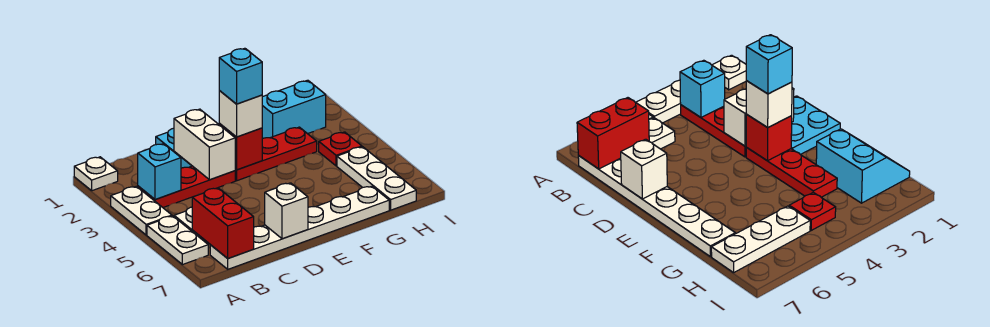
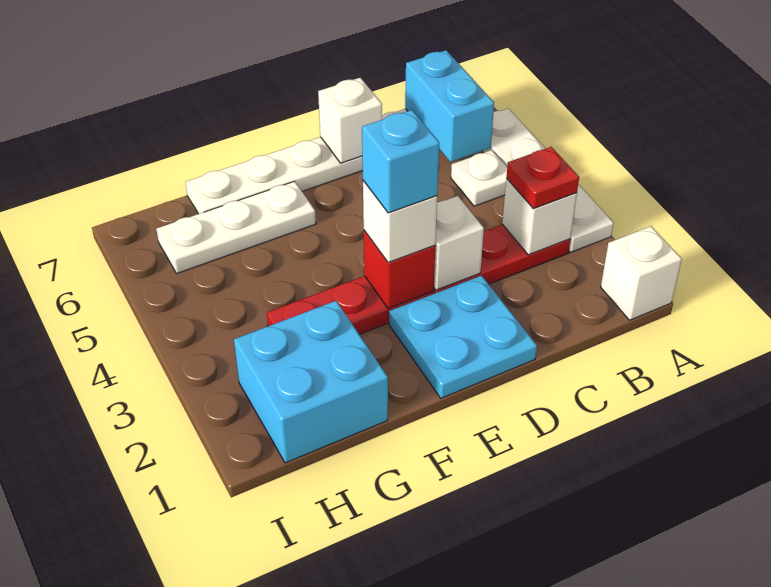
white 1x1 plate [74,157,118,191] -> white 1x1 brick [601,226,682,320]
cyan 1x1 brick [138,144,181,200] -> white 1x1 brick [502,179,577,255]
red 1x2 brick [192,188,254,258] -> cyan 1x2 brick [405,50,494,162]
white 1x2 brick [174,109,235,180] -> white 1x1 brick [434,196,484,290]
cyan 2x2 slope [262,80,326,138] -> cyan 2x2 brick [234,301,388,463]
red 1x1 plate [319,132,362,166] -> red 1x1 plate moved to [506,147,579,209]
white 1x3 plate [337,147,416,210] -> white 1x3 plate turned to [156,181,316,274]

